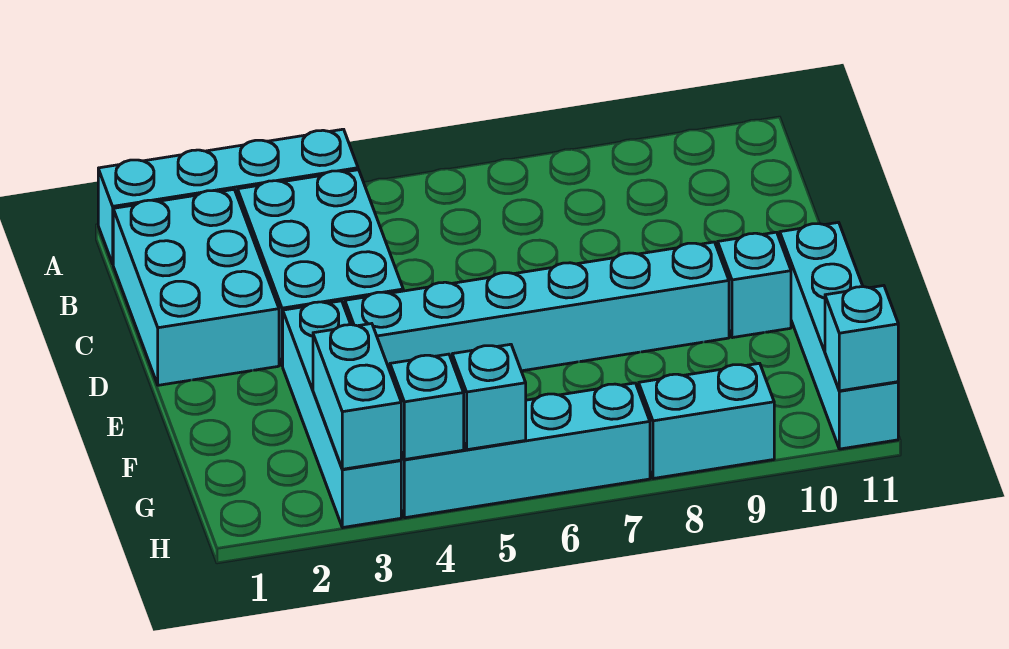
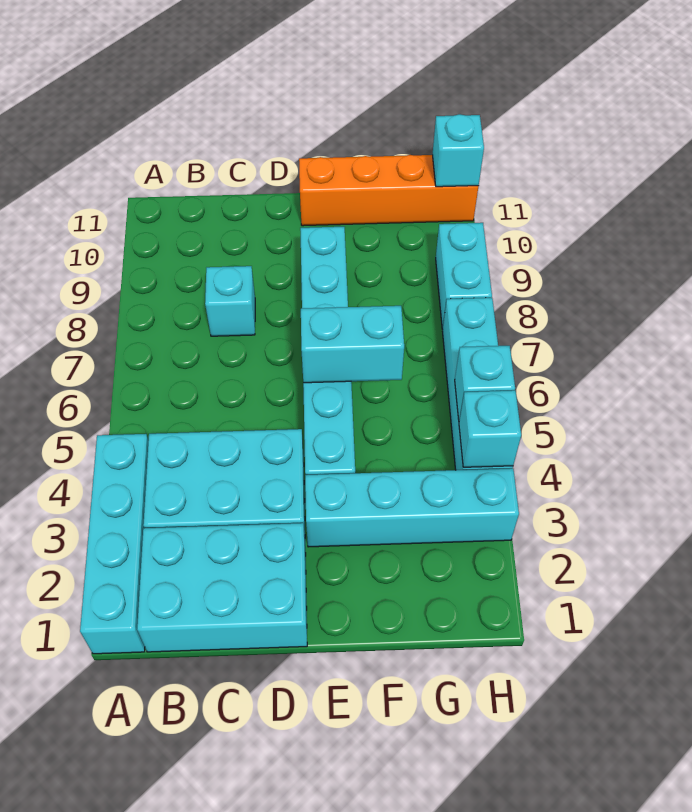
cyan 1x1 brick [718,232,791,338] -> cyan 1x1 brick moved to [205,266,255,336]
cyan 1x4 brick [780,222,898,449] -> orange 1x4 brick [299,155,478,226]
cyan 1x2 brick [313,324,402,469] -> cyan 1x2 brick moved to [301,306,404,383]

